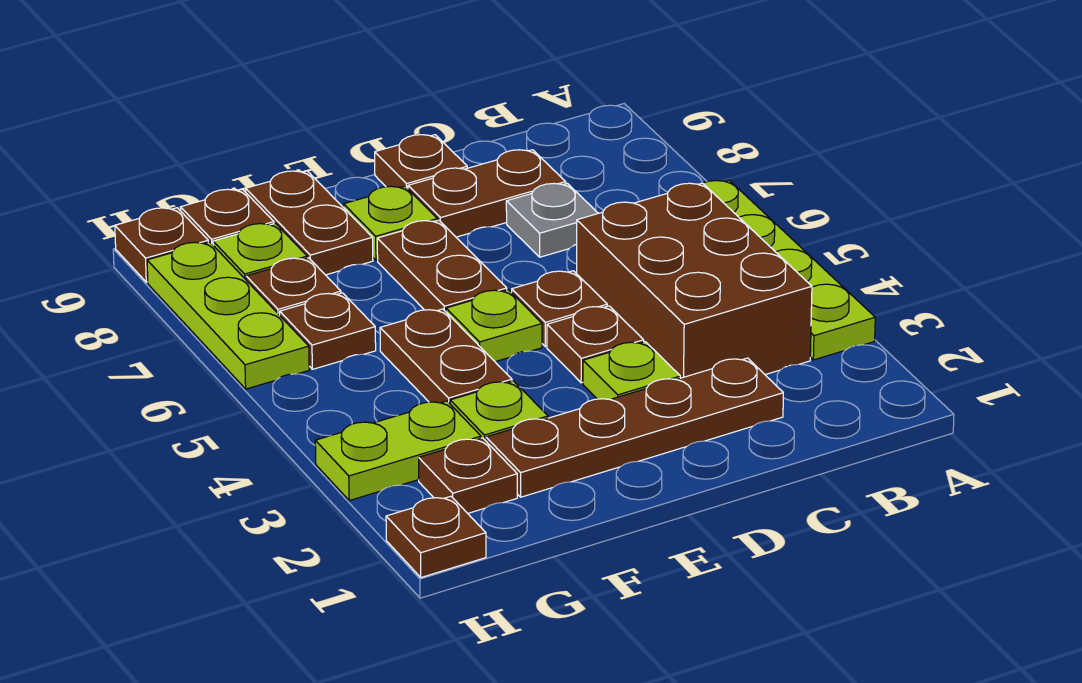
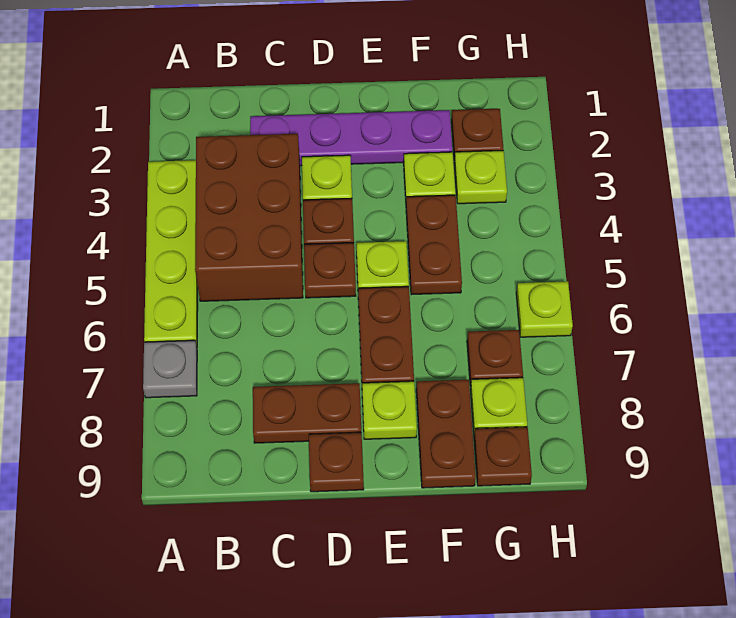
brown 1x4 plate [486,358,783,497] -> purple 1x4 plate [250,110,452,166]
grey 1x1 plate [506,183,598,257] -> grey 1x1 plate moved to [143,341,197,398]
lime 1x2 plate [315,401,481,500] -> lime 1x1 plate [454,151,507,204]
brown 1x1 plate [280,293,376,369] -> none
brown 1x1 plate [386,496,486,577] -> none
lime 1x3 plate [147,242,309,389] -> lime 1x1 plate [516,281,573,337]
brown 1x1 plate [115,208,208,282] -> none

